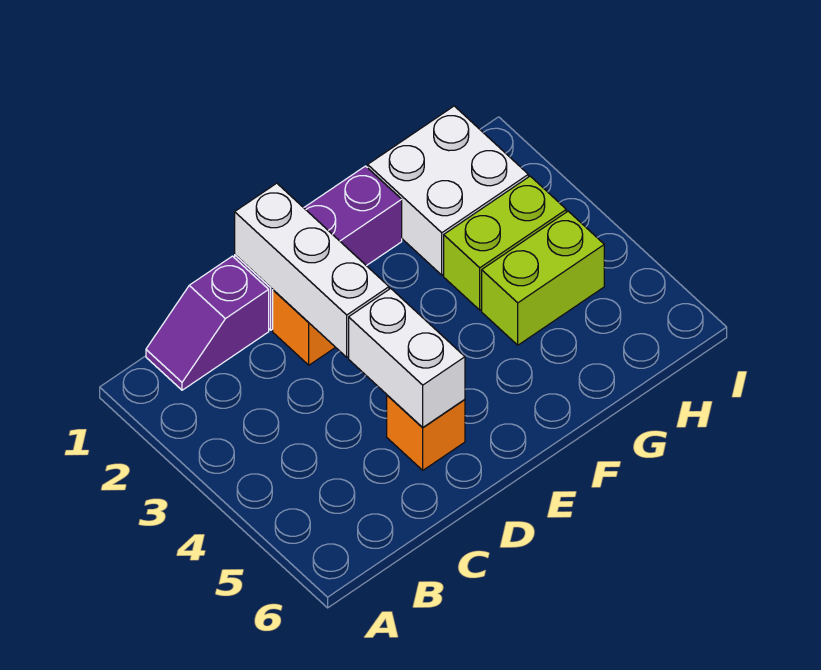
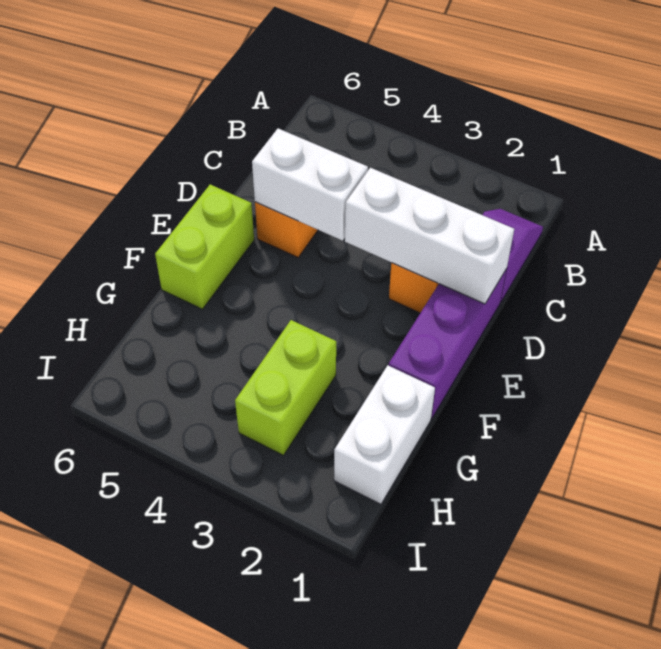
white 2x2 brick [368,106,528,275] -> white 1x2 brick [334,365,435,504]
lime 1x2 brick [482,211,604,345] -> lime 1x2 brick moved to [155,185,254,309]

